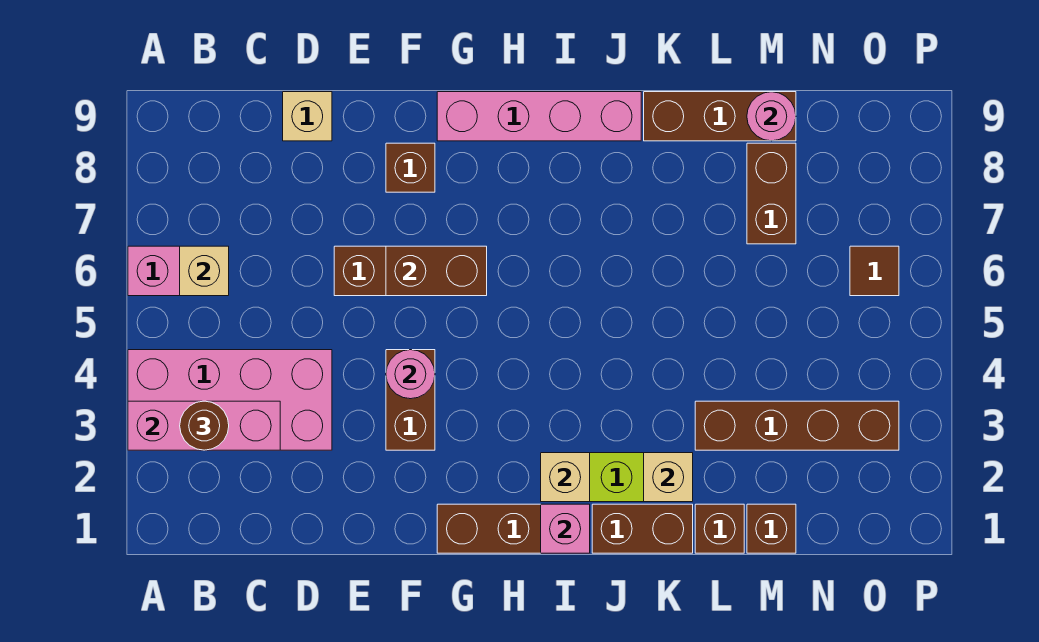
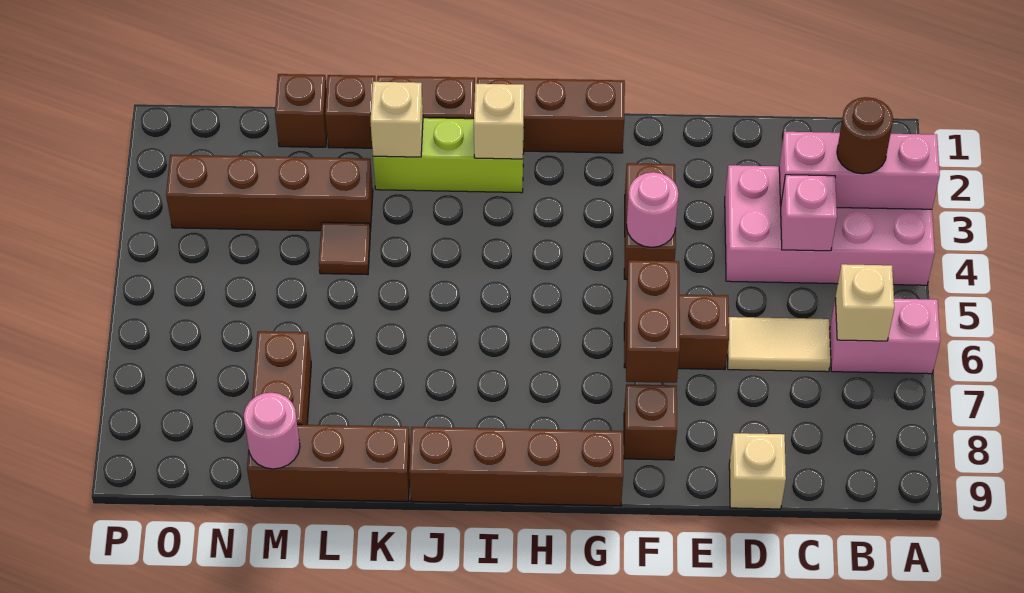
none -> tan 1x2 tile [727,317,831,372]
brown 1x2 brick [386,246,487,296] -> brown 1x2 brick turned to [626,260,680,383]
pink 1x4 brick [437,92,641,141] -> brown 1x4 brick [409,427,623,506]
pink 1x1 brick [541,504,590,553] -> pink 1x1 brick moved to [781,175,837,251]
brown 1x1 tile [850,246,899,296] -> brown 1x1 tile moved to [319,222,370,275]

